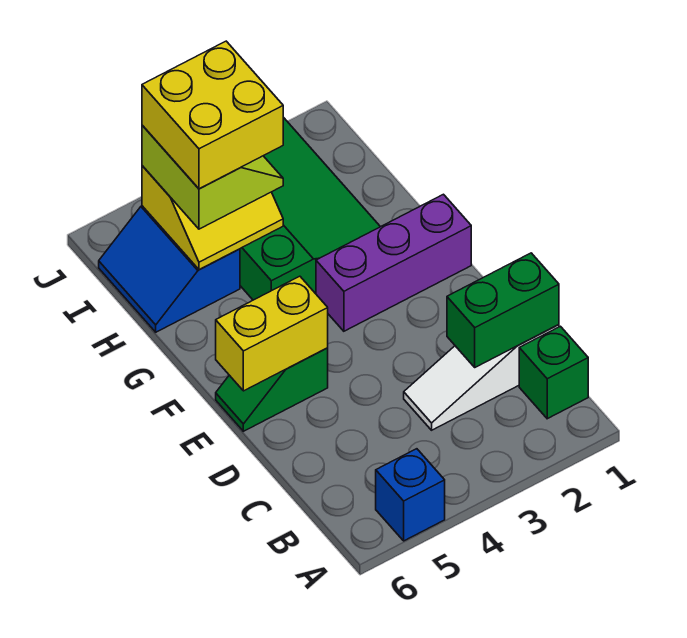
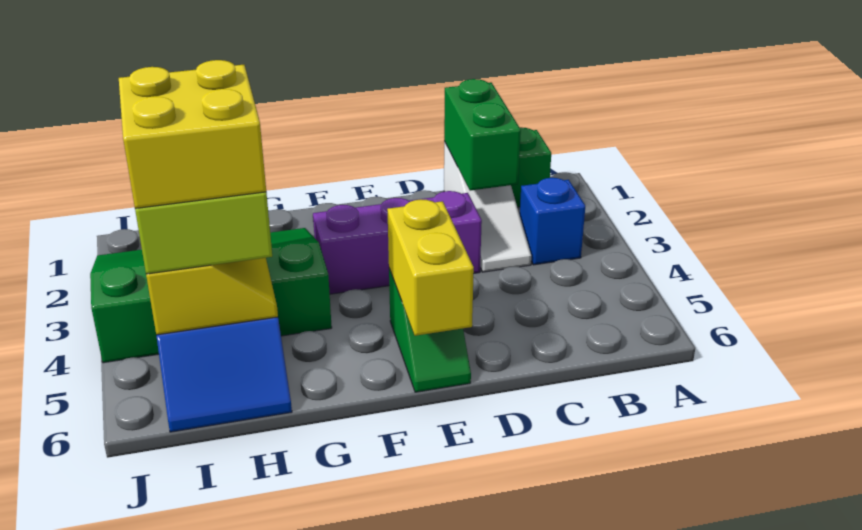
blue 1x1 brick [376,449,445,541] -> blue 1x1 brick moved to [520,178,585,265]
purple 1x3 brick [316,194,471,331] -> purple 1x3 brick turned to [313,191,482,294]

